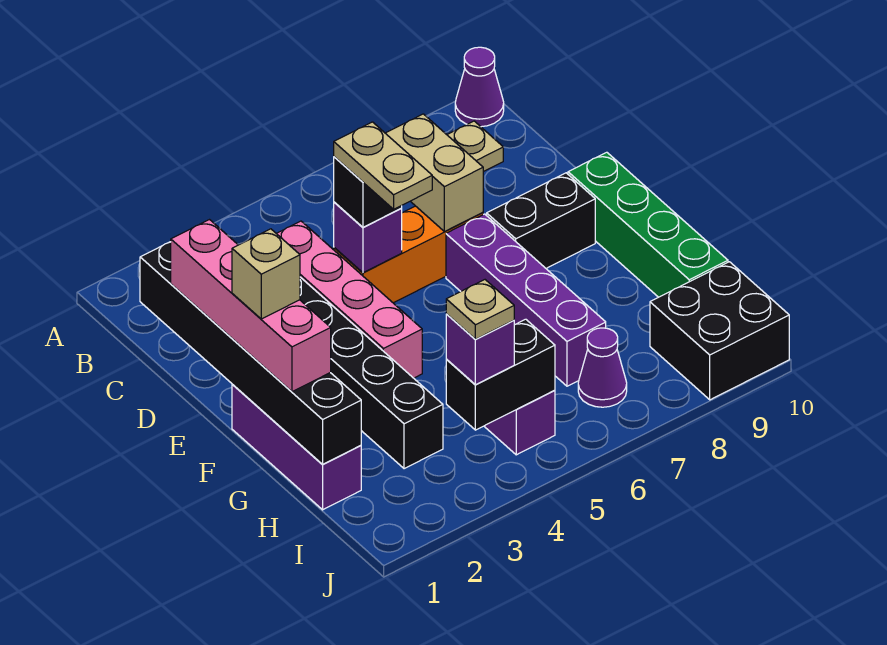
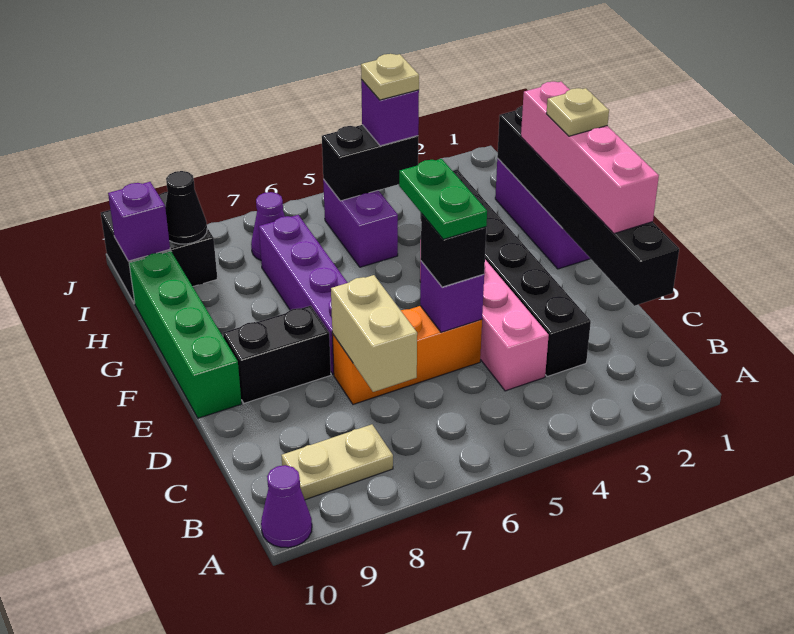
tan 1x2 plate [334,122,432,209] -> green 1x2 plate [399,159,487,239]
tan 1x1 brick [232,229,300,319] -> tan 1x1 plate [546,88,609,136]
none -> black 1x1 cone [165,171,207,244]
none -> purple 1x1 brick [108,182,170,261]

